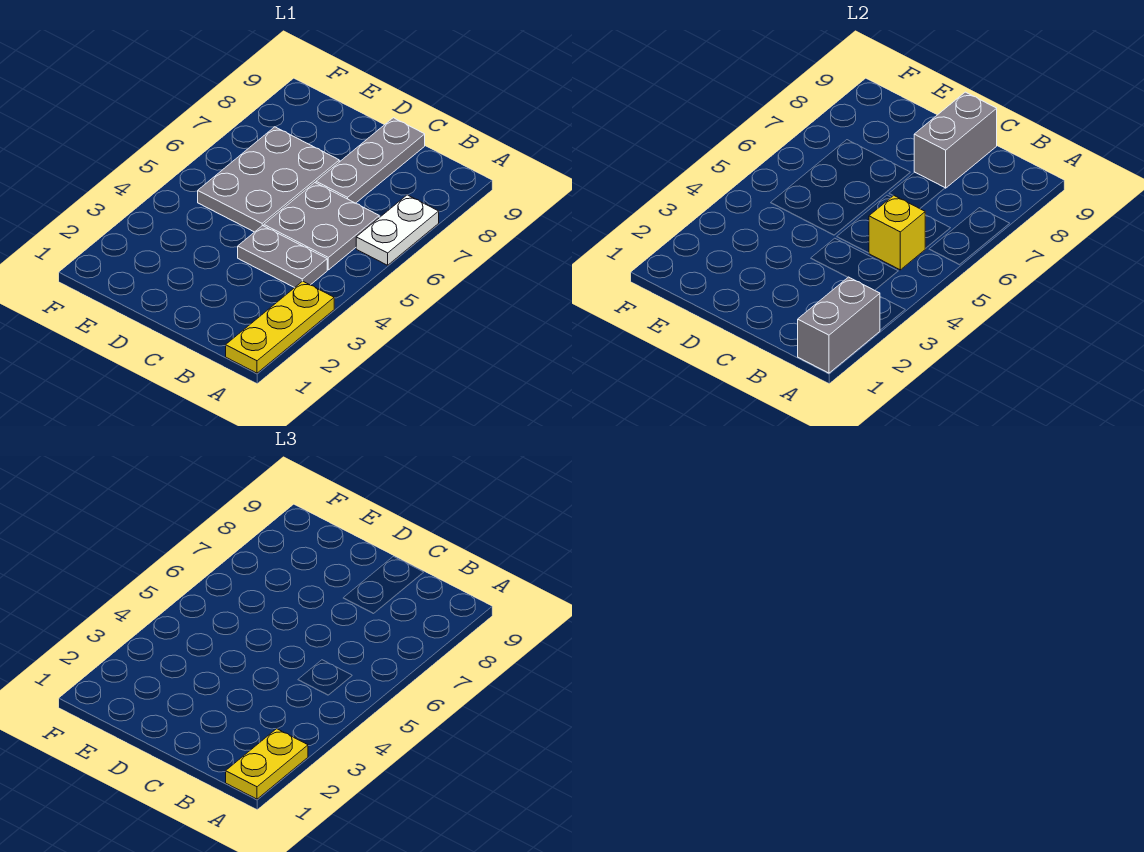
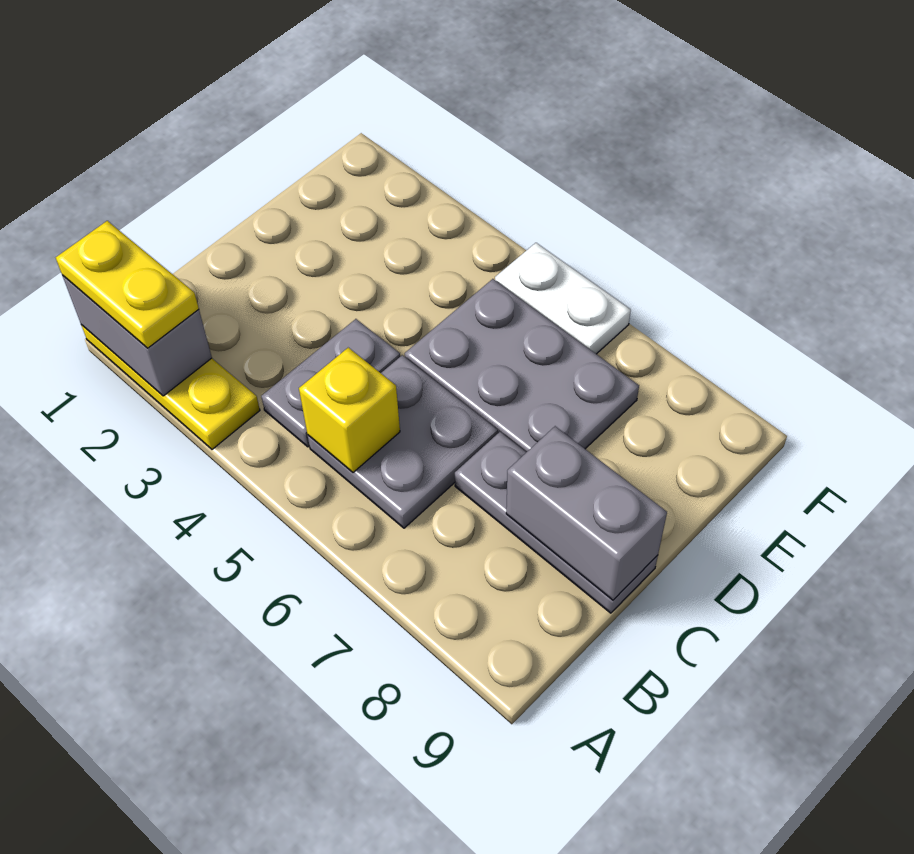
white 1x2 plate [356,195,439,265] -> white 1x2 plate moved to [495,243,631,354]

